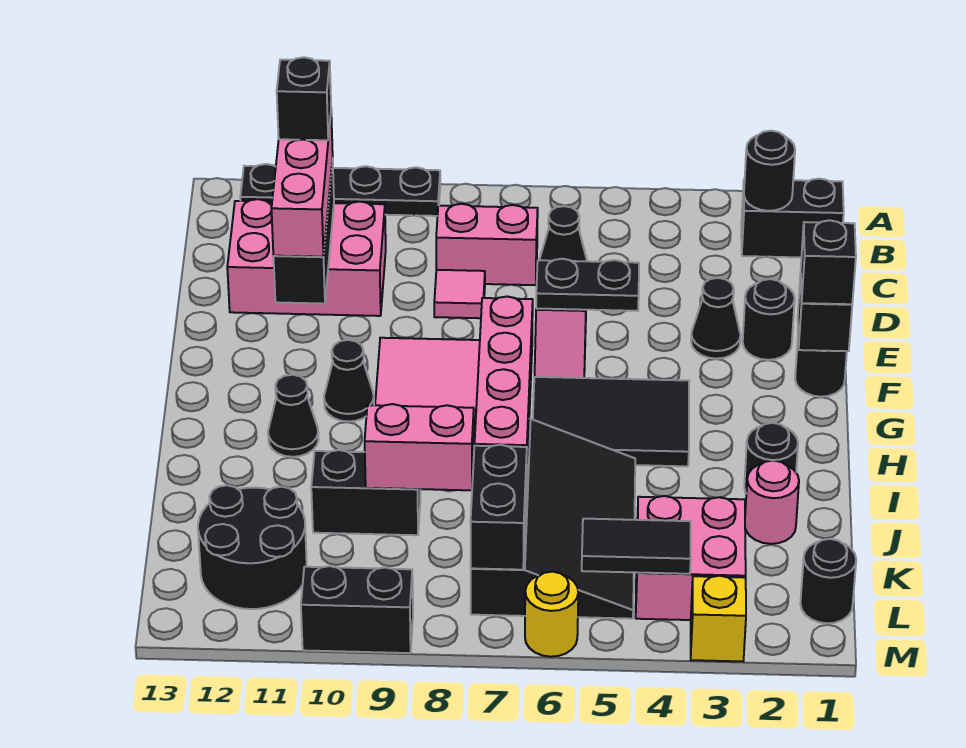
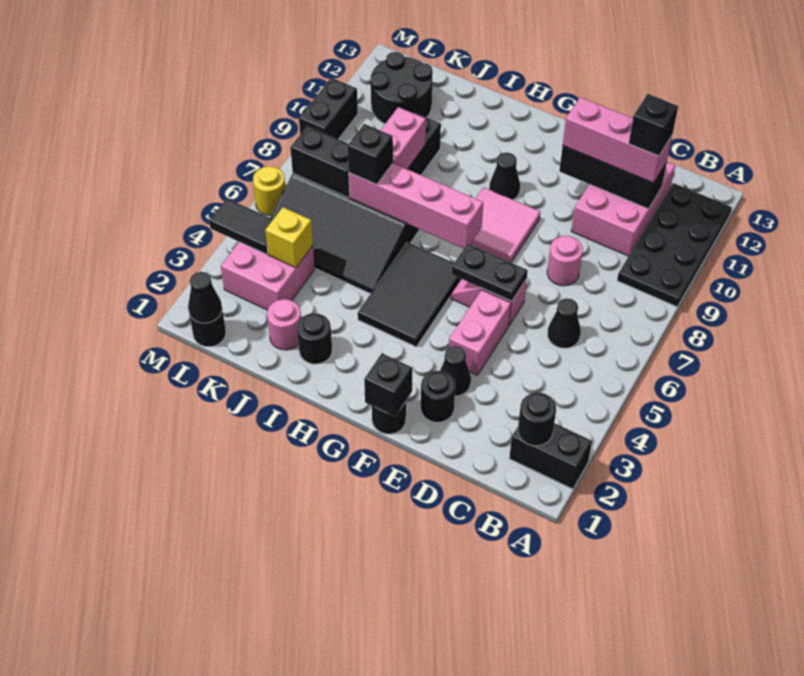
black 1x4 plate [240,164,440,216] -> black 2x4 plate [617,183,732,307]
black 1x2 brick [741,179,844,257] -> black 1x2 brick turned to [509,423,592,489]
pink 1x2 brick [436,204,538,285] -> pink 1x2 brick moved to [449,290,511,375]
pink 1x1 tile [434,270,485,318] -> pink 1x1 round brick [547,236,583,286]
black 1x2 plate [536,259,639,311] -> black 1x2 plate turned to [452,244,528,301]
black 1x1 brick [801,220,856,304] -> black 1x1 brick moved to [348,124,393,185]
black 1x1 cone [268,375,319,457] -> black 1x1 cone moved to [188,272,222,323]
black 1x2 tile [582,519,691,574] -> black 1x2 tile turned to [209,199,273,254]
yellow 1x1 brick [691,576,746,661] -> yellow 1x1 brick moved to [265,207,313,268]

